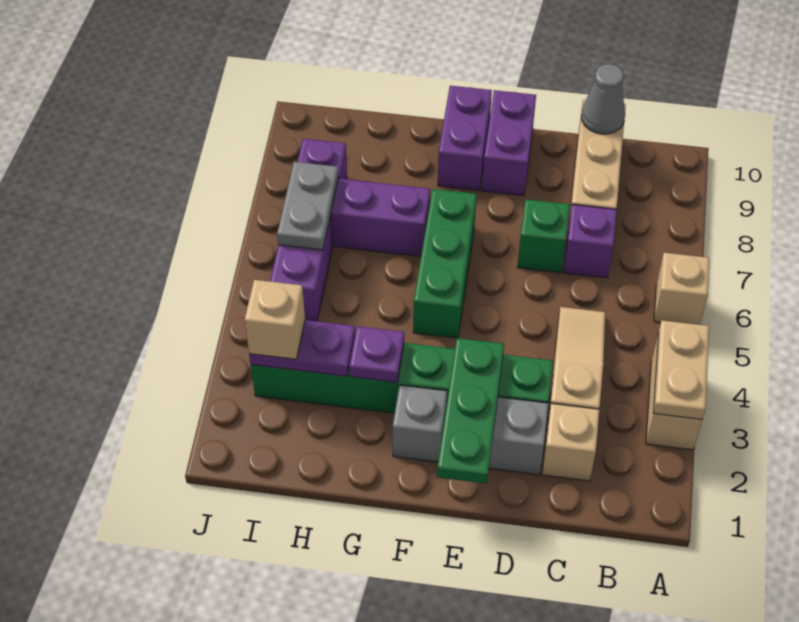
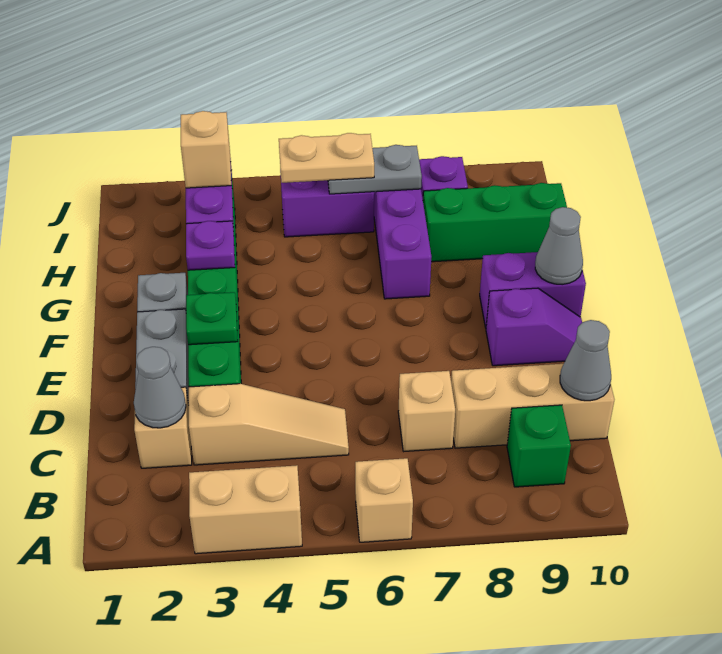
tan 1x2 plate [653,320,709,419] -> tan 1x2 plate moved to [279,133,374,183]
none -> grey 1x1 cone [134,347,186,428]
purple 1x1 brick [564,205,617,278] -> tan 1x1 brick [398,371,455,451]
green 1x1 brick [518,199,570,273] -> green 1x1 brick moved to [507,405,571,487]
green 1x3 plate [437,338,504,483] -> green 1x1 plate [186,292,238,345]
purple 1x2 brick [482,90,536,195] -> purple 1x2 slope [486,288,582,366]
green 1x3 brick [413,189,476,338] -> green 1x3 brick moved to [423,183,567,262]
none -> grey 1x1 cone [535,207,583,285]

